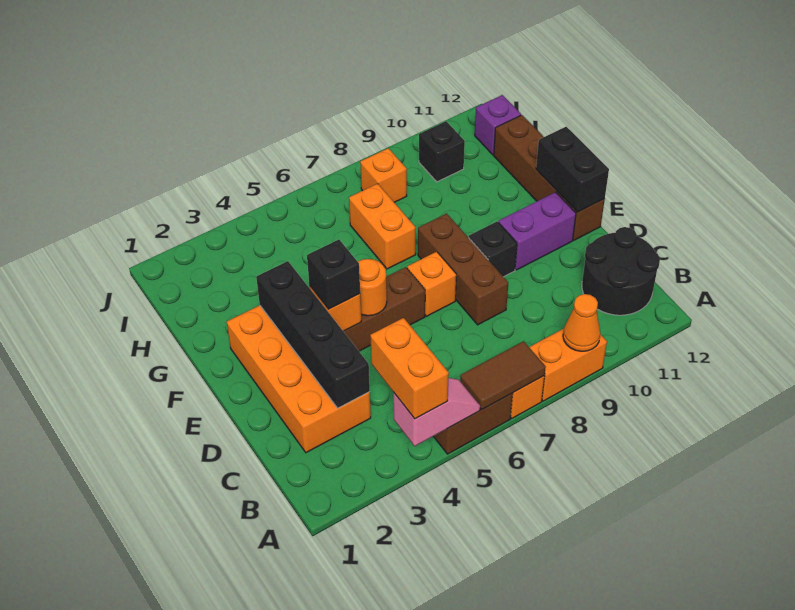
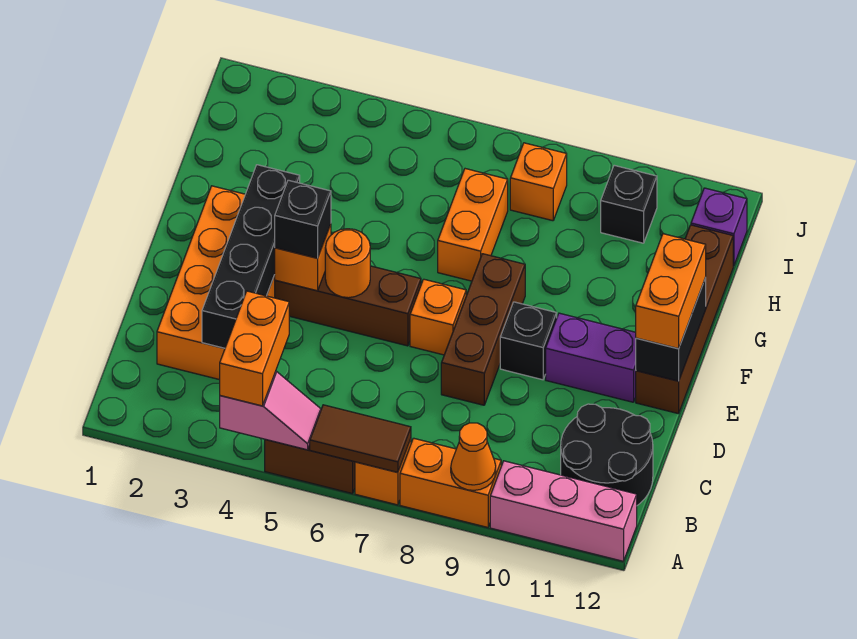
none -> pink 1x3 brick [490,461,637,561]
none -> orange 1x2 brick [636,234,706,349]

